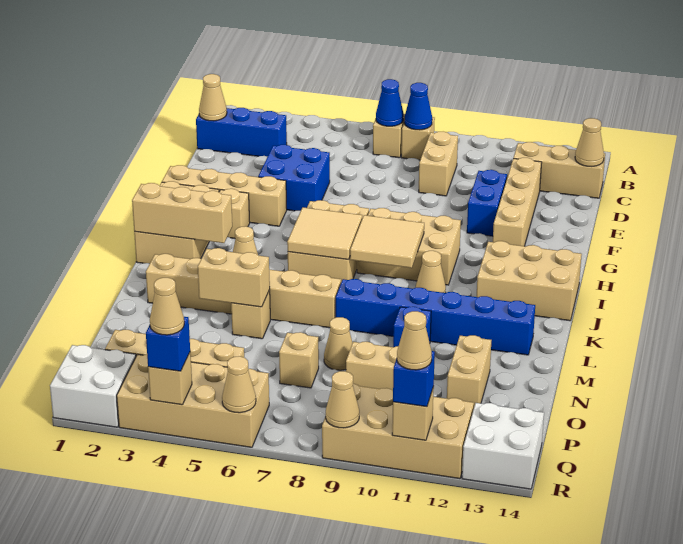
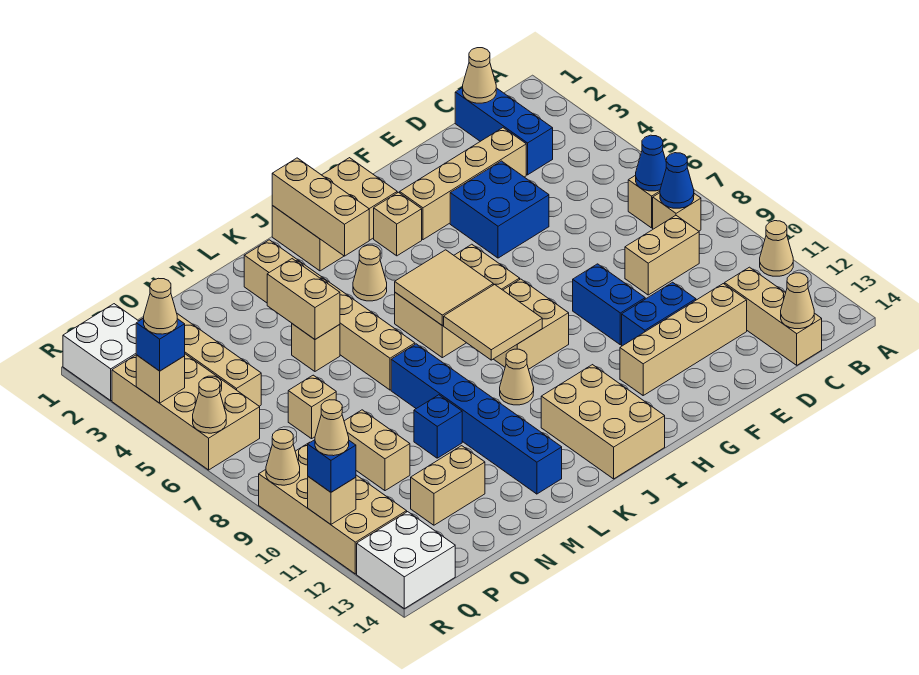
none -> blue 1x2 brick [573,264,645,345]
tan 1x4 brick [162,165,287,226] -> tan 1x4 brick turned to [400,128,526,240]
tan 2x3 brick [357,208,461,285] -> tan 2x2 brick [494,279,569,369]
tan 1x1 cone [324,317,353,370] -> tan 1x1 cone moved to [760,221,793,276]

